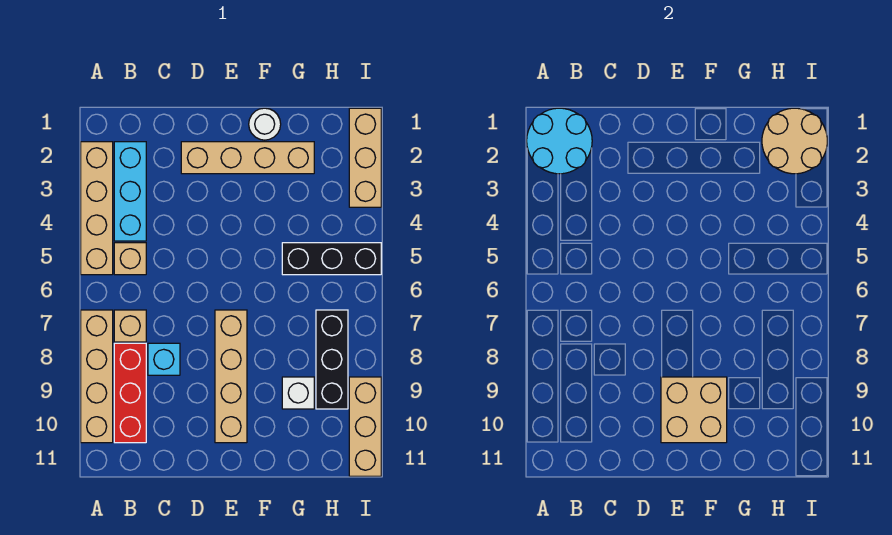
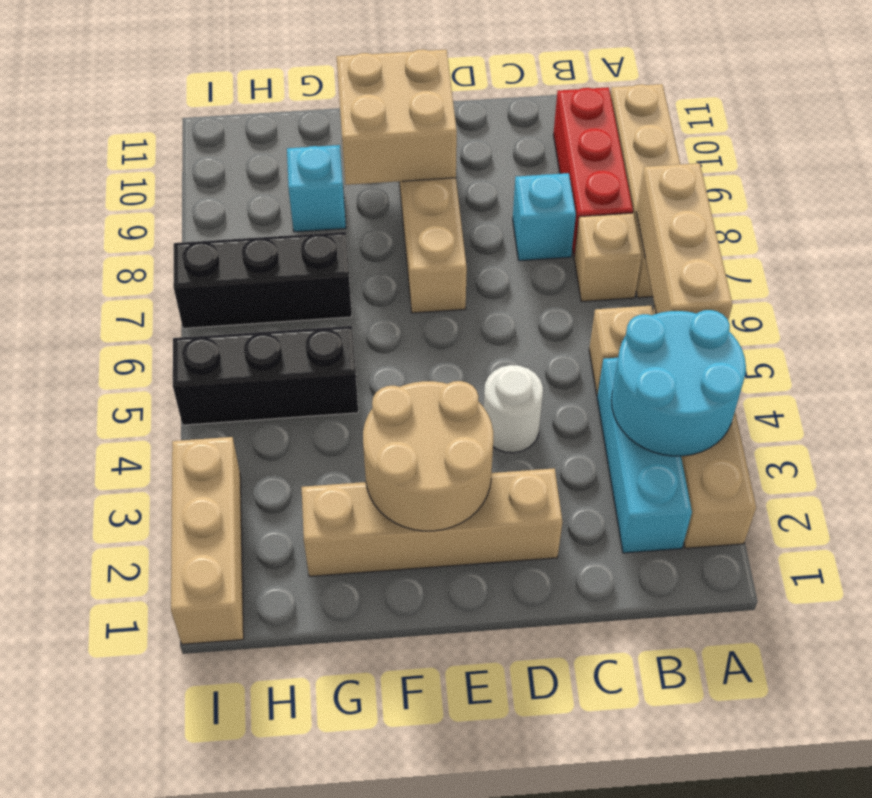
cyan 2x2 round brick [527,108,592,174] -> cyan 2x2 round brick moved to [611,310,746,456]
white 1x1 round brick [249,108,281,140] -> white 1x1 round brick moved to [484,365,543,453]
white 1x1 brick [282,377,314,409] -> cyan 1x1 brick [287,145,346,232]
tan 2x2 round brick [762,108,827,174] -> tan 2x2 round brick moved to [363,381,493,531]
black 1x3 brick [316,310,348,409] -> black 1x3 brick turned to [173,232,352,328]
tan 1x3 brick [349,377,381,476] -> tan 1x3 brick moved to [636,163,732,320]

